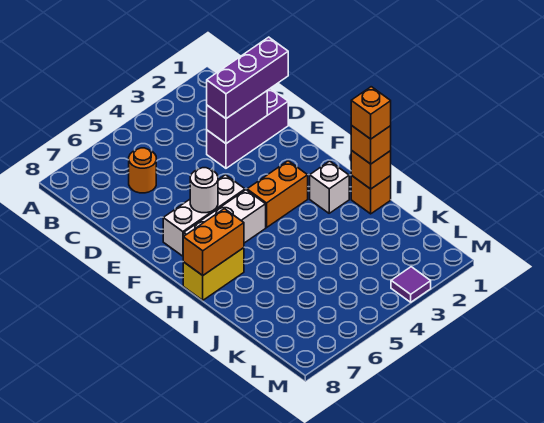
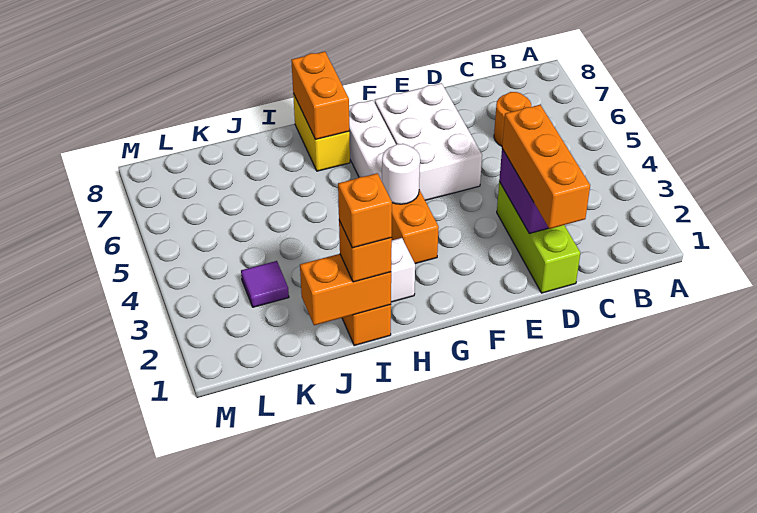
purple 1x3 brick [207,88,288,168] -> lime 1x3 brick [497,182,580,293]
purple 1x3 brick [207,37,288,119] -> orange 1x3 brick [502,105,590,229]
white 1x3 brick [163,175,245,256] -> white 2x3 brick [375,83,482,200]
white 1x1 round brick [190,168,218,213] -> white 1x1 round brick moved to [382,144,420,204]
orange 1x1 brick [351,150,391,189] -> orange 1x2 brick [300,254,391,325]
purple 1x1 tile [391,267,431,302] -> purple 1x1 tile moved to [241,261,289,307]

